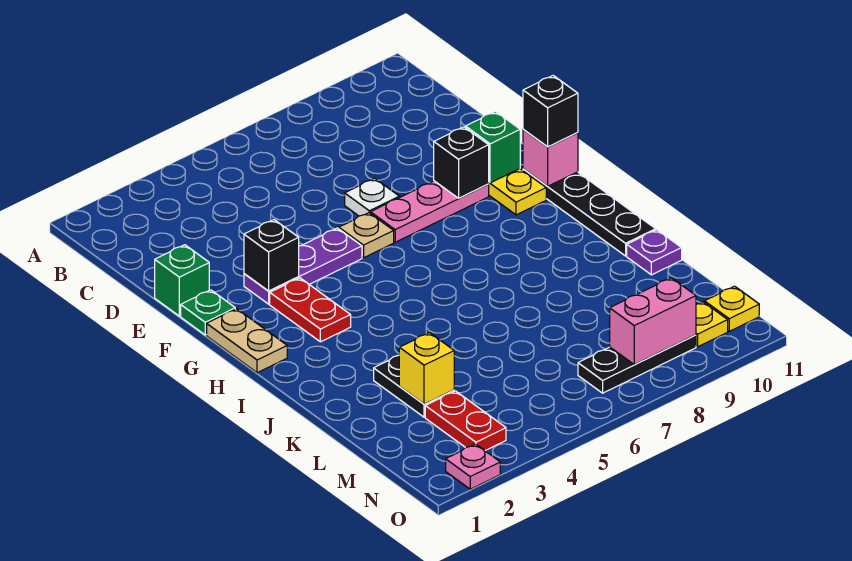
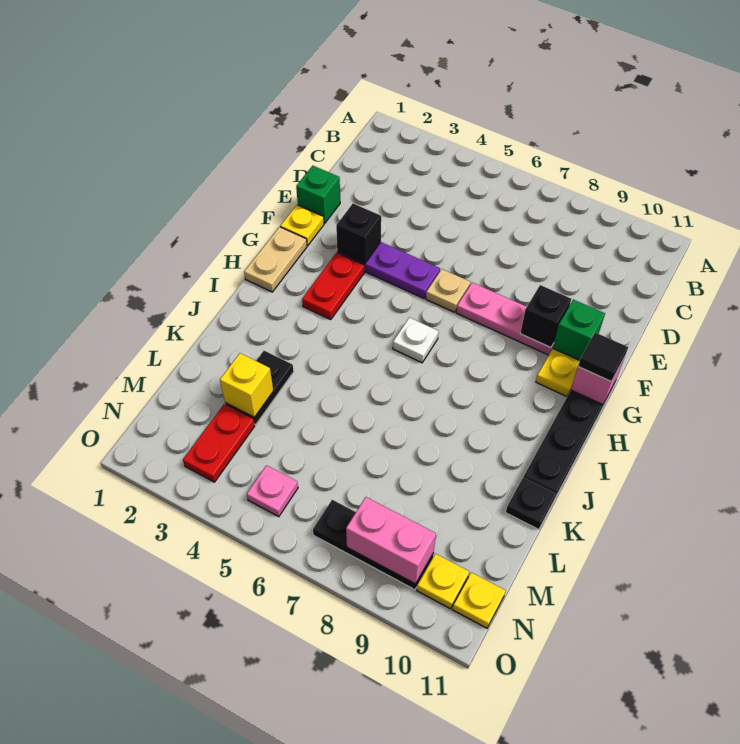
white 1x1 plate [345,178,399,216] -> white 1x1 plate moved to [393,317,439,363]
green 1x1 plate [181,290,235,335] -> yellow 1x1 plate [280,205,324,246]
black 1x1 brick [523,76,578,147] -> black 1x1 tile [578,332,628,382]
purple 1x1 plate [627,230,682,275] -> black 1x1 plate [506,478,556,529]
pink 1x1 plate [446,444,500,489] -> pink 1x1 plate moved to [247,465,298,517]

